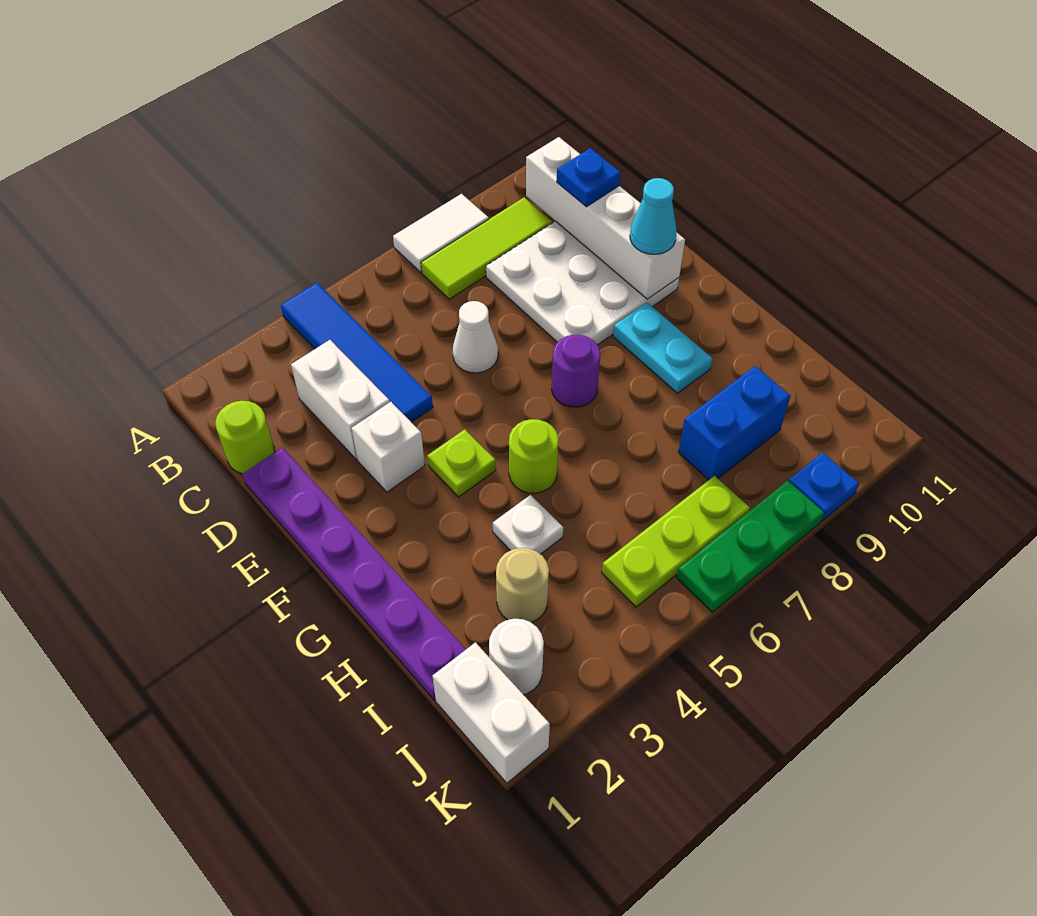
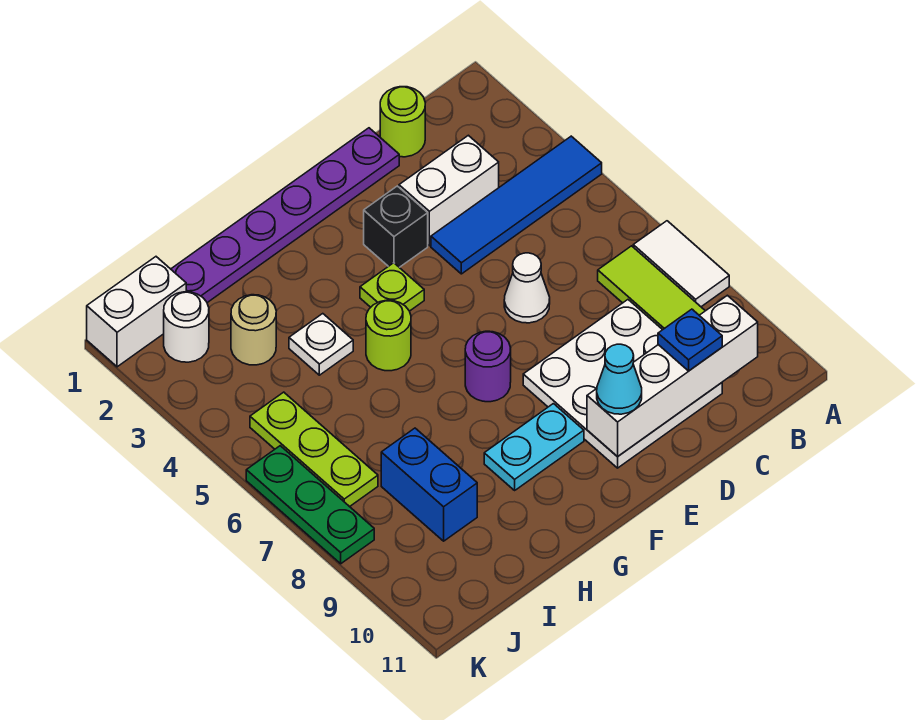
white 1x1 brick [352,402,425,492] -> black 1x1 brick [364,186,428,267]
blue 1x1 plate [789,452,859,521] -> none

